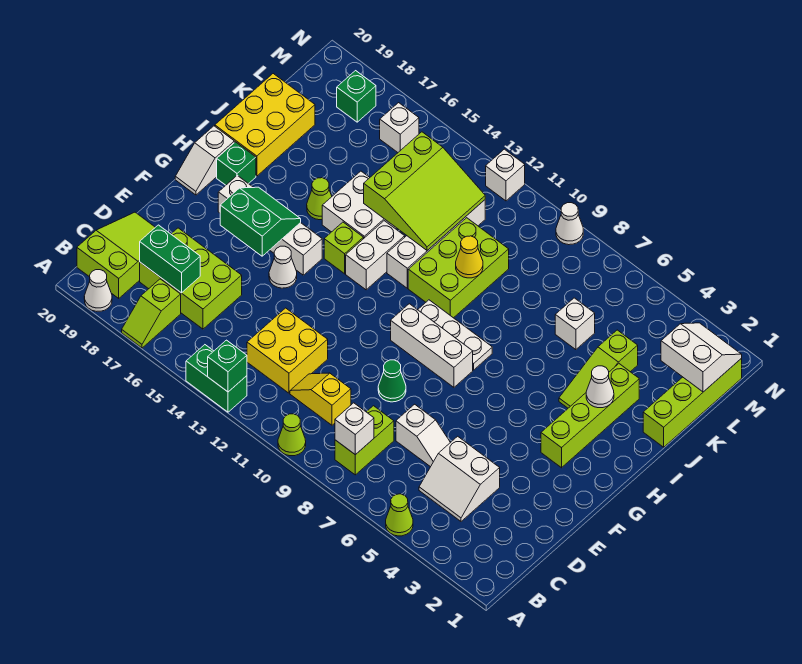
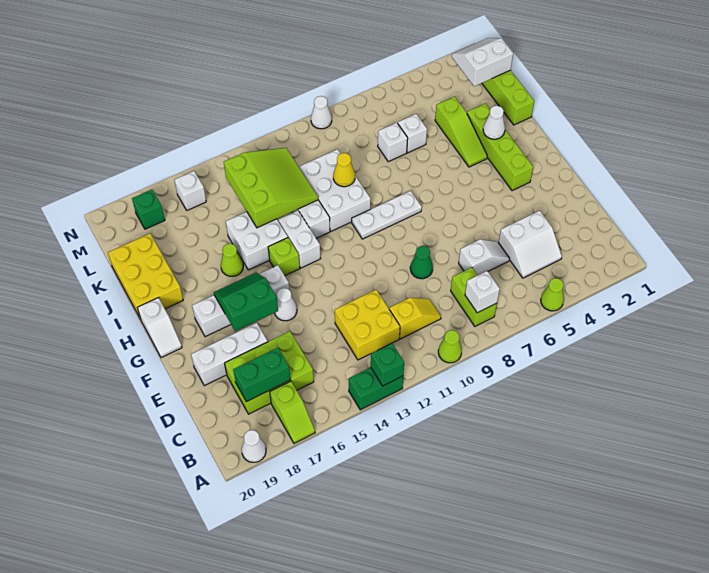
lime 2x3 slope [77,212,155,298] -> none
yellow 1x2 slope [290,373,351,425] -> yellow 1x2 slope turned to [389,298,441,339]
white 1x3 brick [391,304,473,387] -> white 1x3 brick moved to [191,323,268,386]
green 1x1 brick [217,142,256,185] -> none
lime 2x3 brick [408,218,509,318] -> white 2x3 brick [299,149,371,231]
white 1x1 brick [486,149,525,201] -> white 1x1 brick moved to [378,123,408,162]

